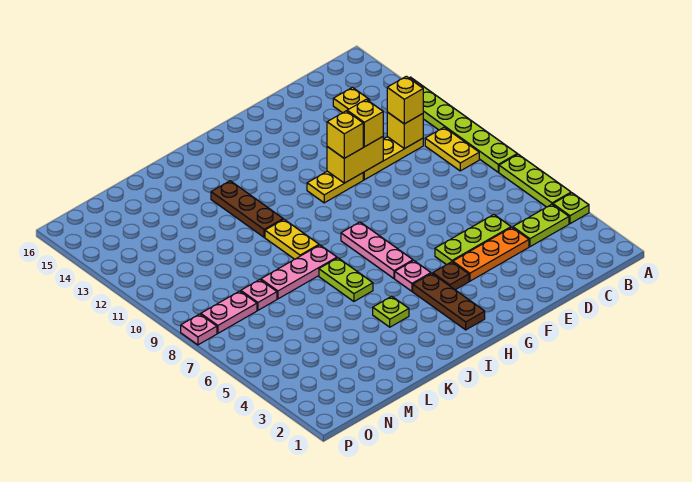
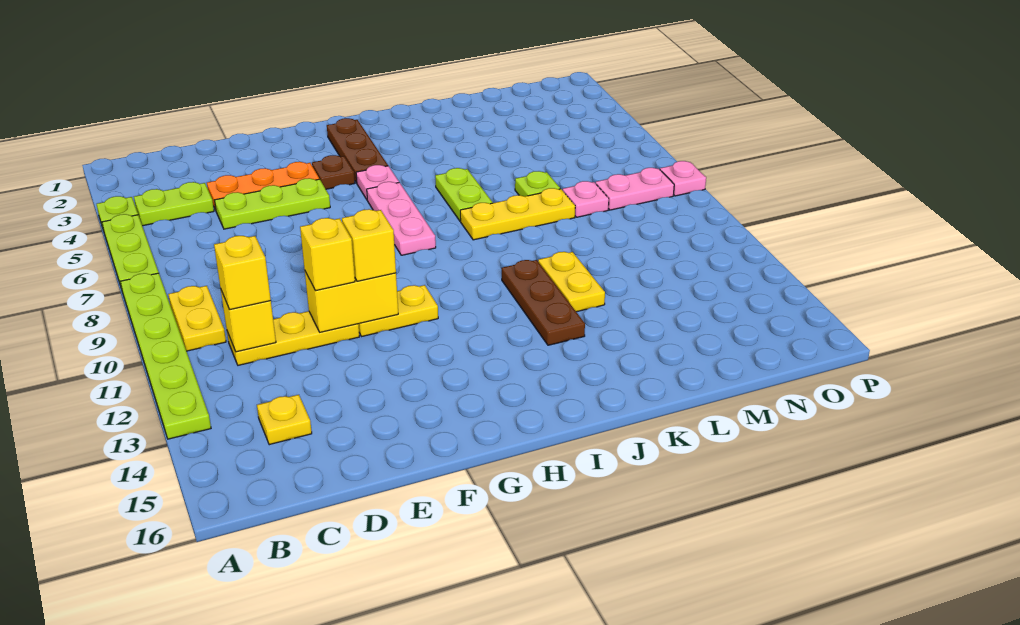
lime 1x1 plate [373,296,409,327] -> lime 1x1 plate moved to [515,171,560,196]
pink 1x3 plate [261,245,337,299] -> yellow 1x3 plate [460,188,575,240]
yellow 1x2 plate [265,219,319,259] -> yellow 1x2 plate moved to [538,252,605,312]

